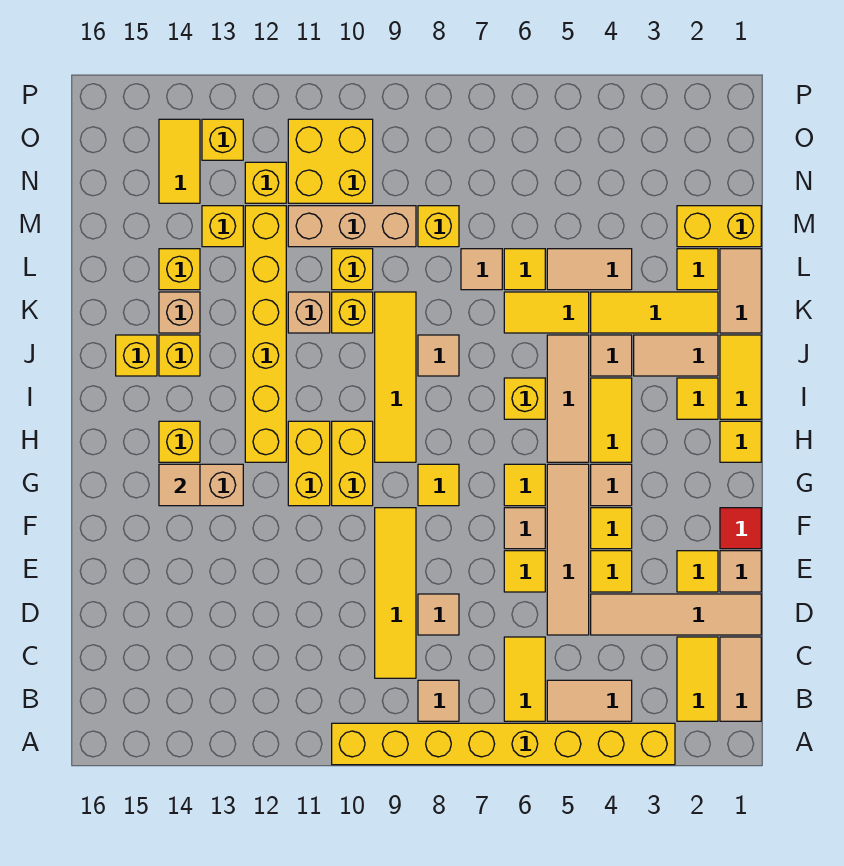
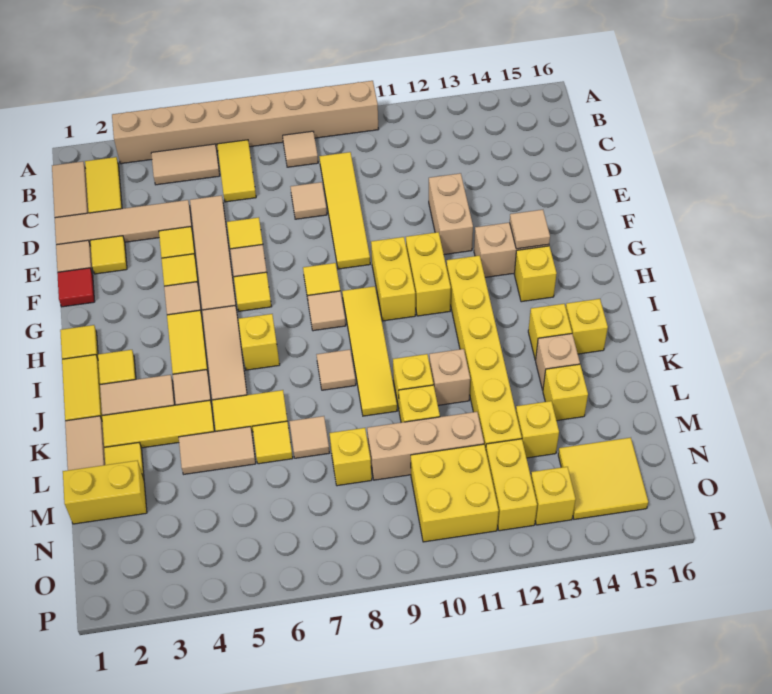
yellow 1x8 brick [332,723,675,765] -> tan 1x8 brick [112,81,379,164]
none -> tan 1x2 brick [429,173,473,254]
none -> tan 1x1 tile [307,291,346,331]
yellow 1x1 brick [245,162,286,203] -> yellow 1x2 brick [486,439,537,531]
yellow 1x2 tile [159,119,200,203] -> yellow 2x2 tile [558,438,648,519]

